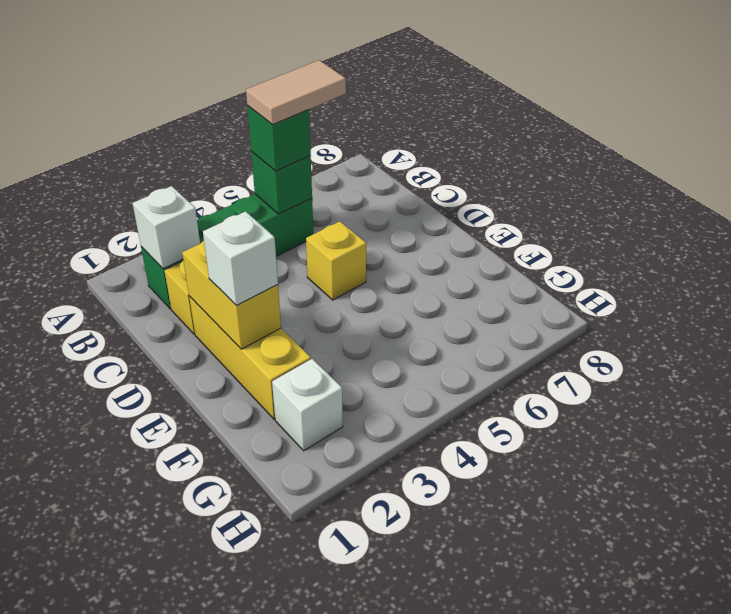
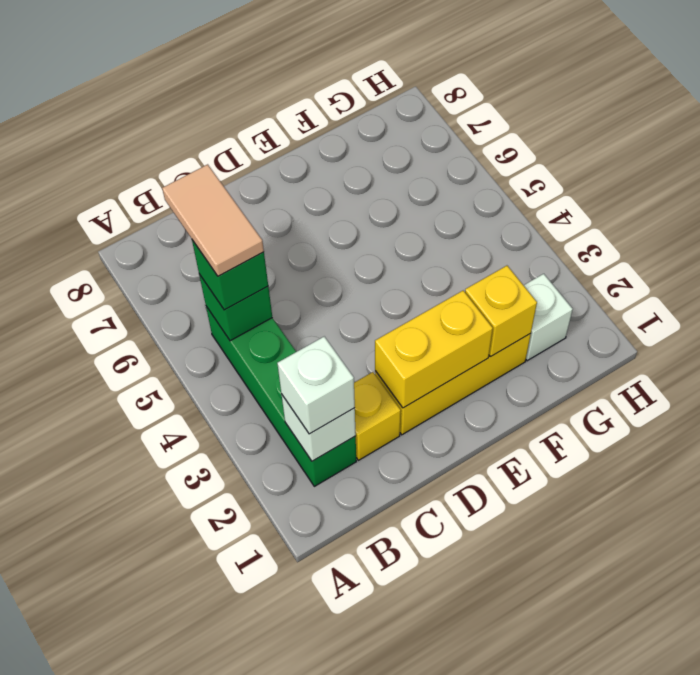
yellow 1x1 brick [306,221,366,300] -> yellow 1x1 brick moved to [465,266,537,357]
white 1x1 brick [203,211,278,305] -> white 1x1 brick moved to [277,337,355,434]

